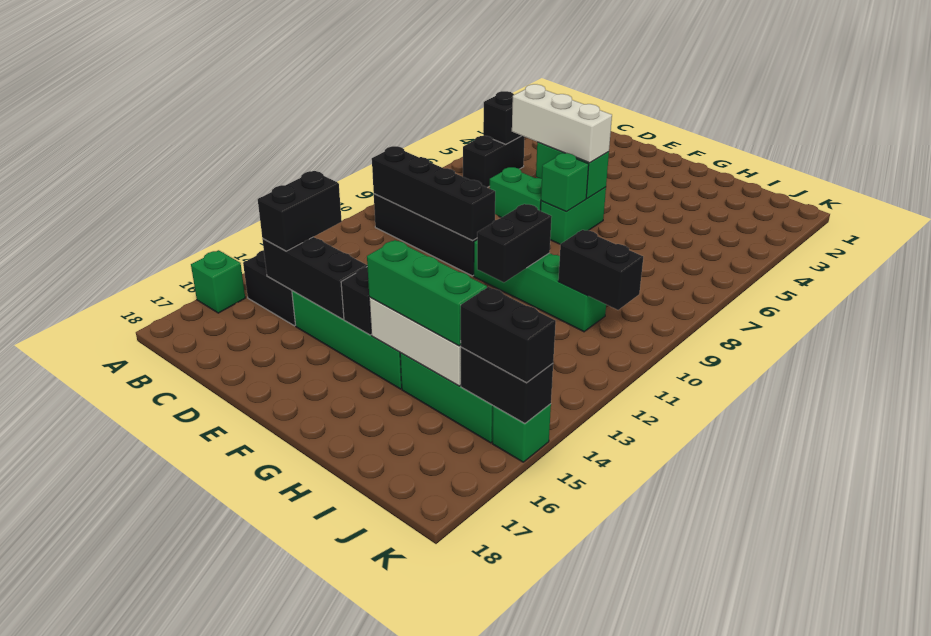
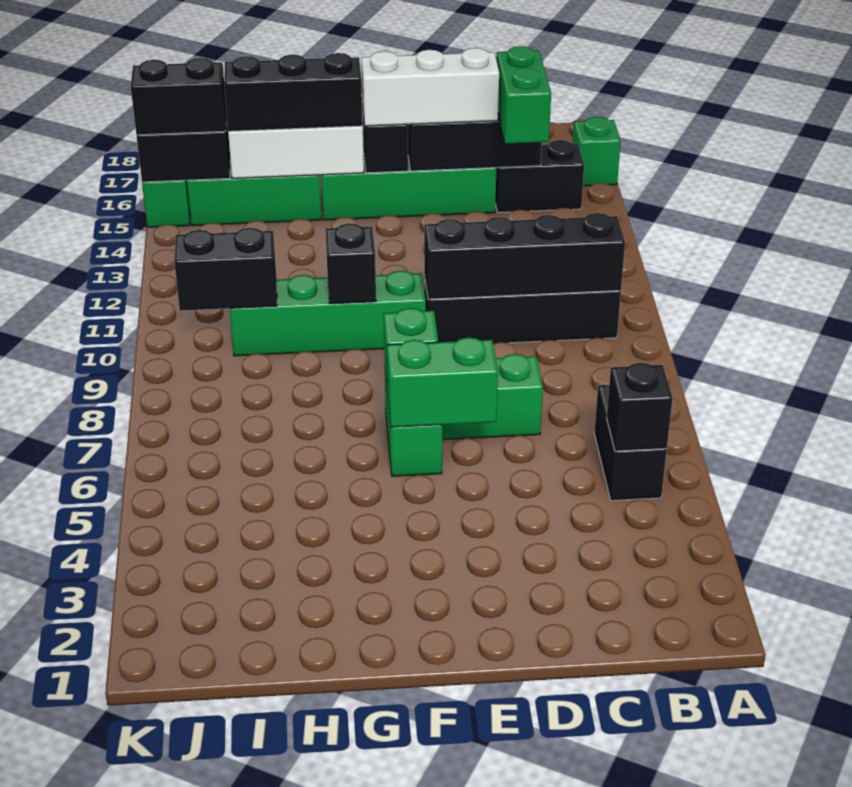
black 1x2 brick [258,171,342,251] -> green 1x2 brick [496,46,551,144]
white 1x3 brick [512,84,612,163] -> white 1x3 brick moved to [361,48,499,126]
black 1x2 brick [477,204,552,282] -> black 1x1 brick [325,223,376,304]
green 1x3 brick [367,240,487,346] -> black 1x3 brick [224,53,363,132]

